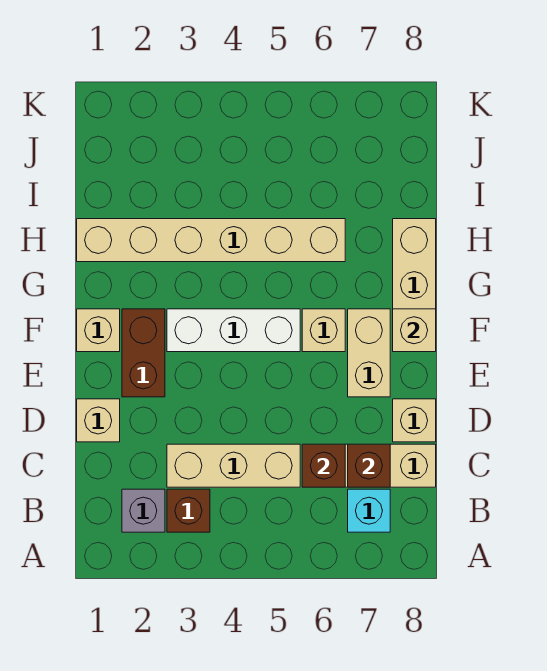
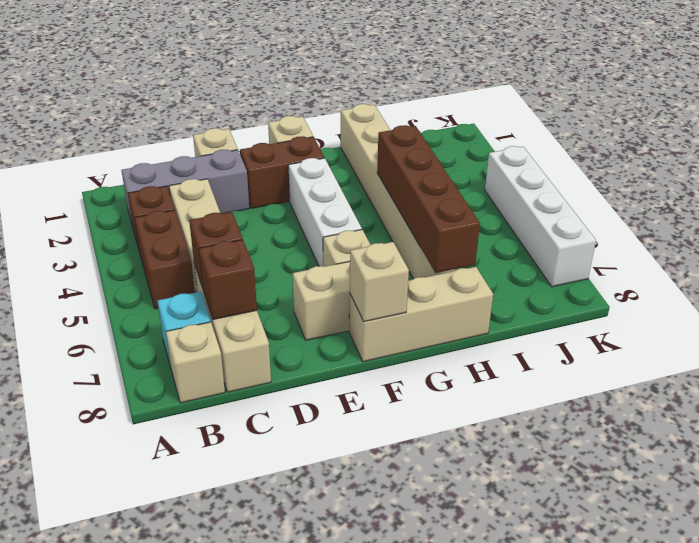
grey 1x1 brick [122,489,165,532] -> grey 1x3 brick [122,150,249,227]
none -> brown 1x2 brick [135,210,195,309]
tan 1x1 brick [393,399,436,442] -> tan 1x1 brick moved to [166,322,225,403]
none -> brown 1x4 brick [377,125,480,273]
none -> white 1x4 brick [485,146,596,287]

